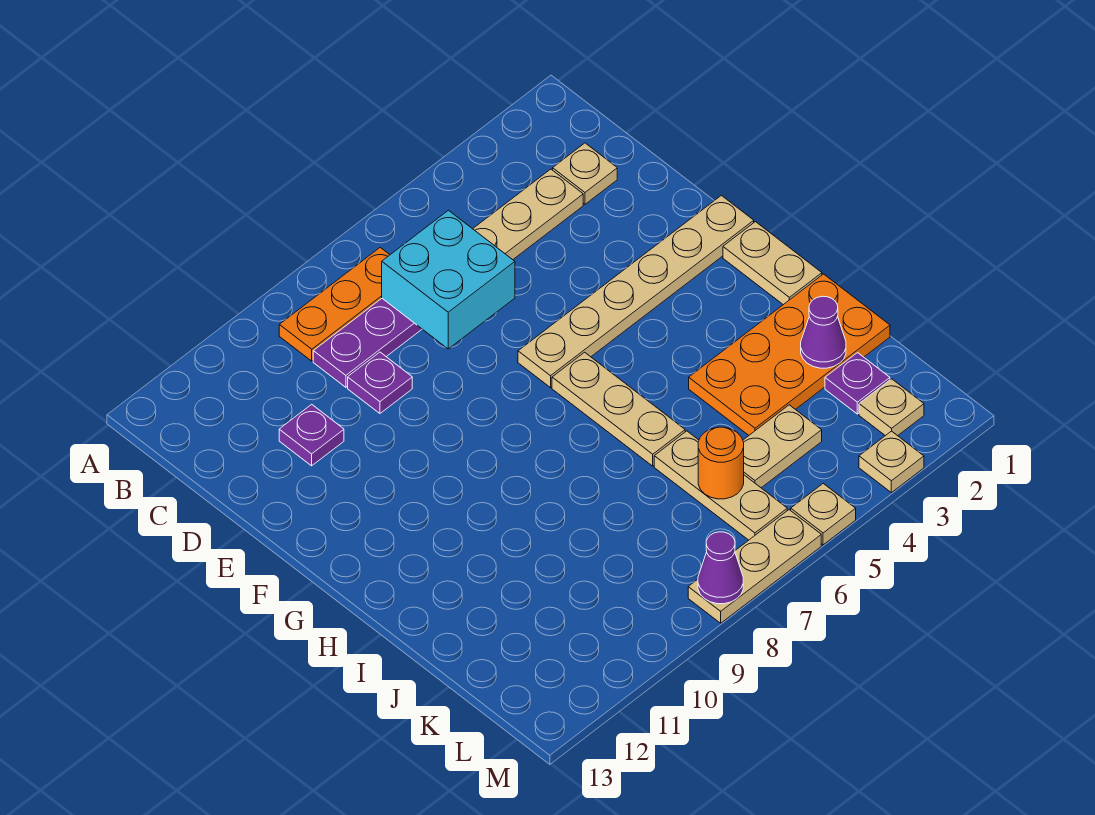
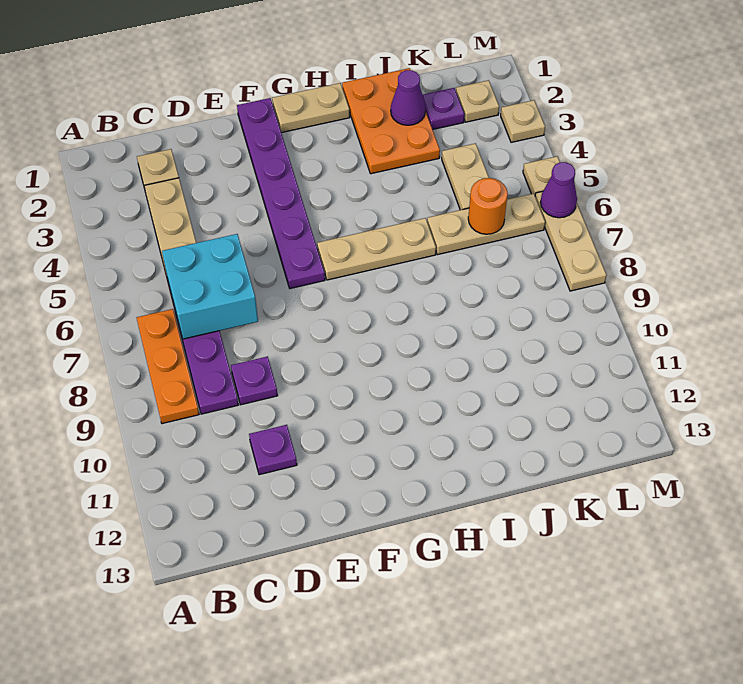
tan 1x6 plate [518,195,754,388] -> purple 1x6 plate [237,98,325,289]
orange 2x4 plate [689,274,890,435] -> orange 2x3 plate [342,68,440,174]
purple 1x1 cone [698,532,743,604] -> purple 1x1 cone moved to [540,162,577,218]

